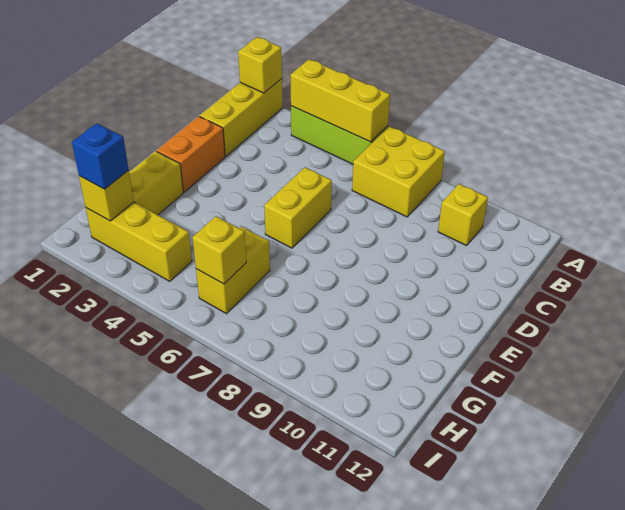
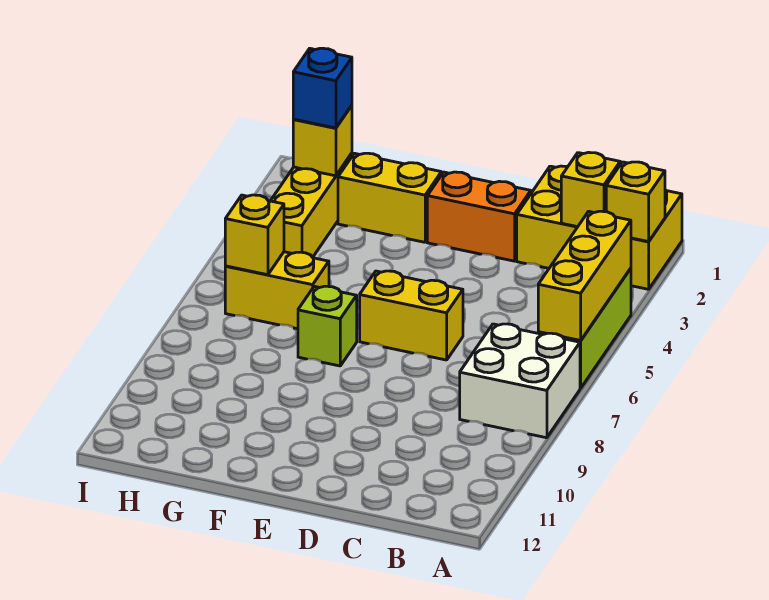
yellow 1x3 brick [200,79,283,156] -> yellow 2x3 brick [517,166,682,289]
yellow 2x2 brick [352,126,445,217] -> white 2x2 brick [460,324,580,438]
yellow 1x1 brick [438,184,488,246] -> yellow 1x1 brick moved to [561,152,620,227]
none -> lime 1x1 brick [298,286,357,366]

